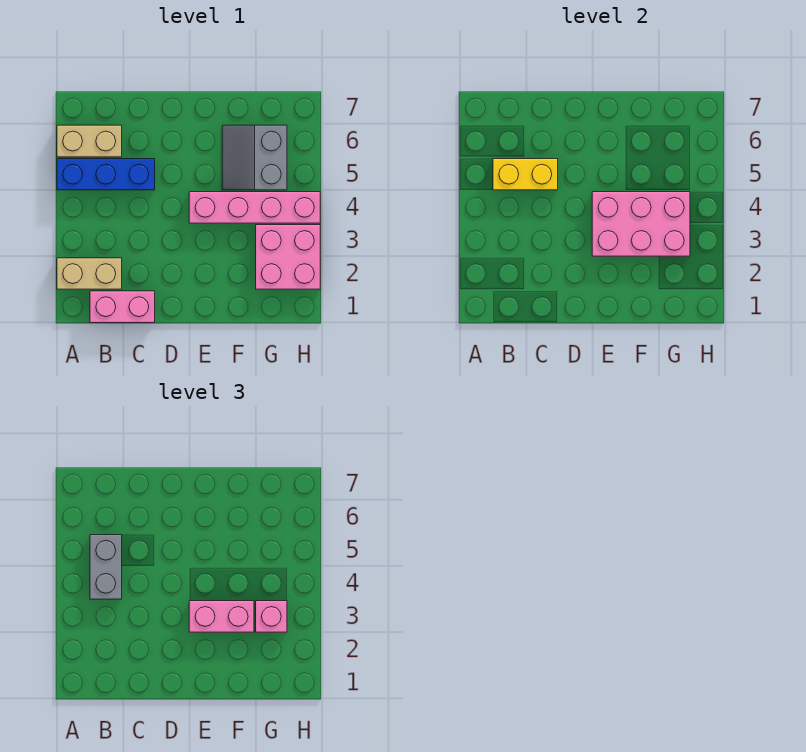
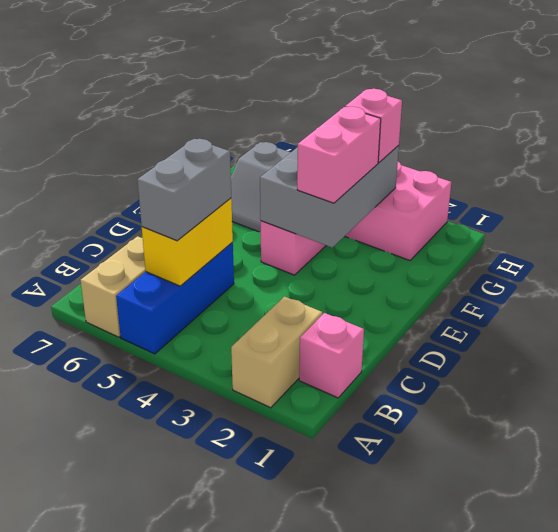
pink 1x2 brick [90,291,155,323] -> pink 1x1 brick [299,313,364,398]
grey 1x2 brick [90,535,122,599] -> grey 1x2 brick turned to [137,139,231,241]
pink 2x3 brick [592,192,690,256] -> grey 2x3 brick [260,146,399,247]

